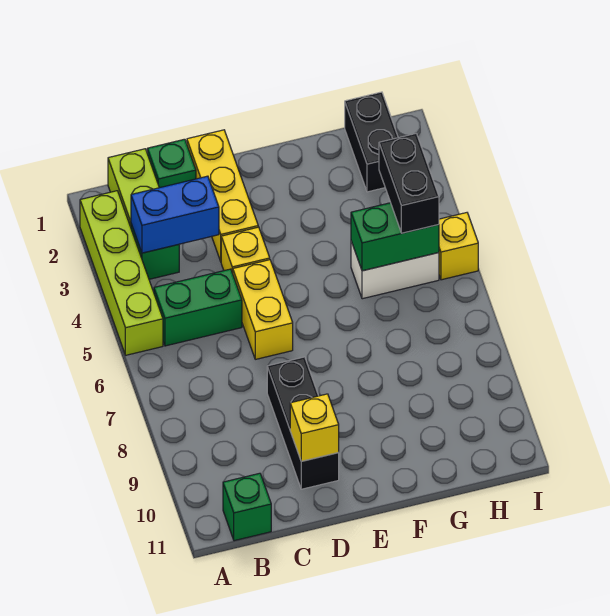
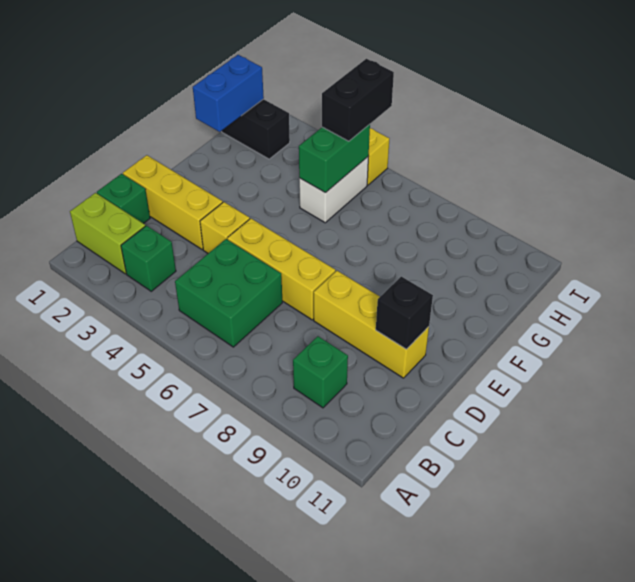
lime 1x4 brick [80,191,163,355] -> none
blue 1x2 brick [131,176,219,253] -> blue 1x2 brick moved to [193,55,264,132]
green 1x2 brick [154,269,242,346] -> green 2x2 brick [175,239,282,347]
green 1x1 brick [223,473,271,541] -> green 1x1 brick moved to [293,336,348,408]
yellow 1x2 brick [233,260,293,359] -> yellow 1x3 brick [227,219,335,320]
black 1x3 brick [267,357,339,489] -> yellow 1x3 brick [314,271,429,378]
yellow 1x1 brick [290,394,339,461] -> black 1x1 brick [376,277,433,349]
black 1x2 brick [379,133,439,233] -> black 1x2 brick turned to [322,59,394,141]

